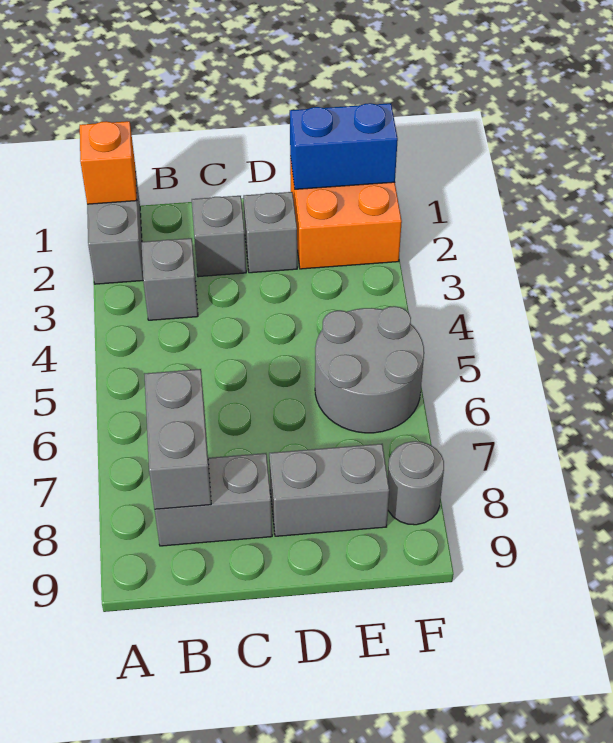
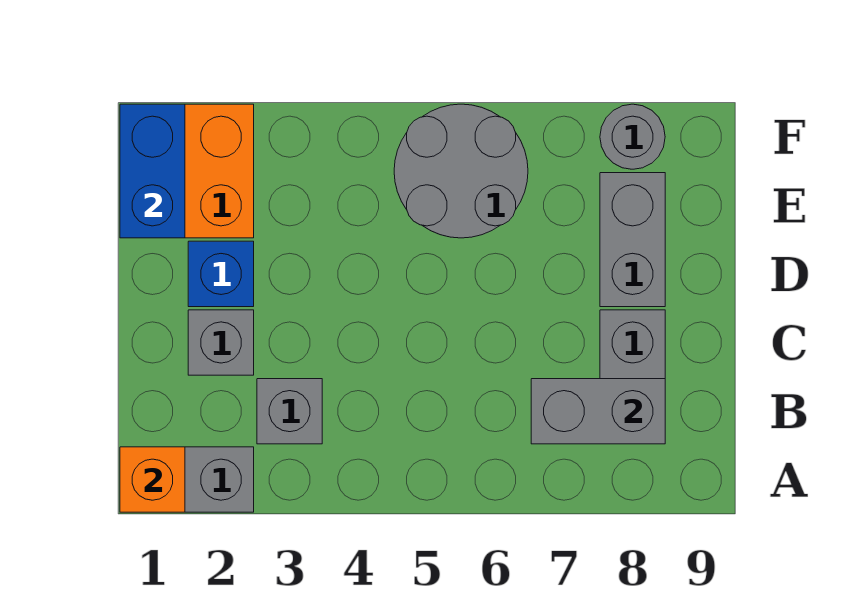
grey 1x1 brick [243,192,297,273] -> blue 1x1 brick [188,241,254,307]

